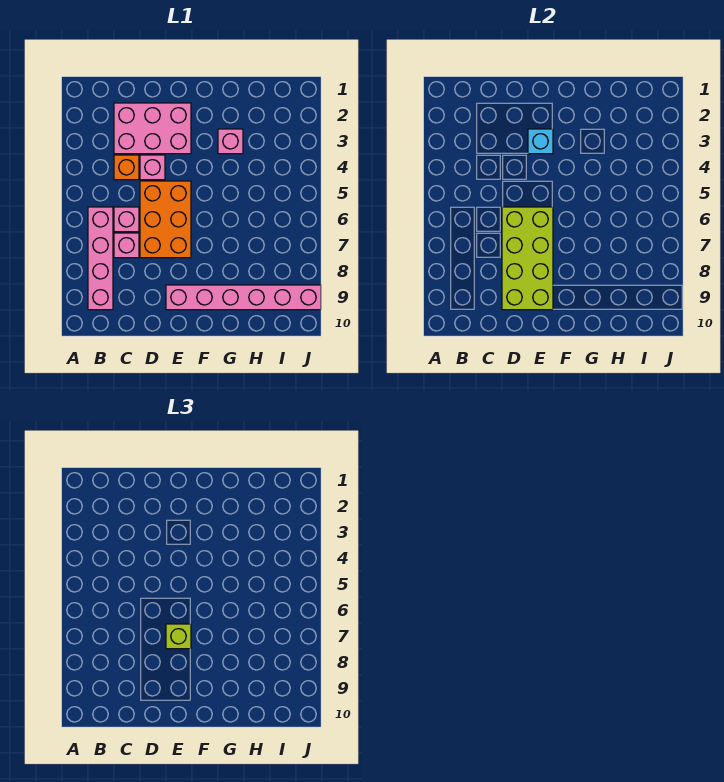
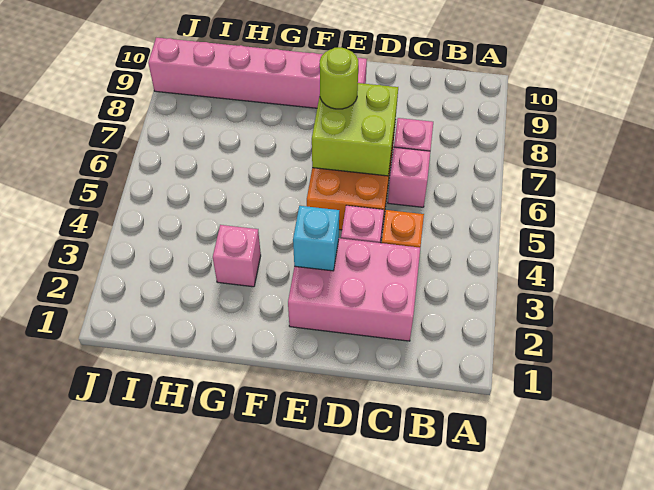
pink 1x4 brick [88,207,113,310] -> none
lime 2x4 brick [502,207,553,310] -> lime 2x2 brick [312,83,398,176]
lime 1x1 brick [166,624,191,649] -> lime 1x1 round brick [320,47,358,109]

